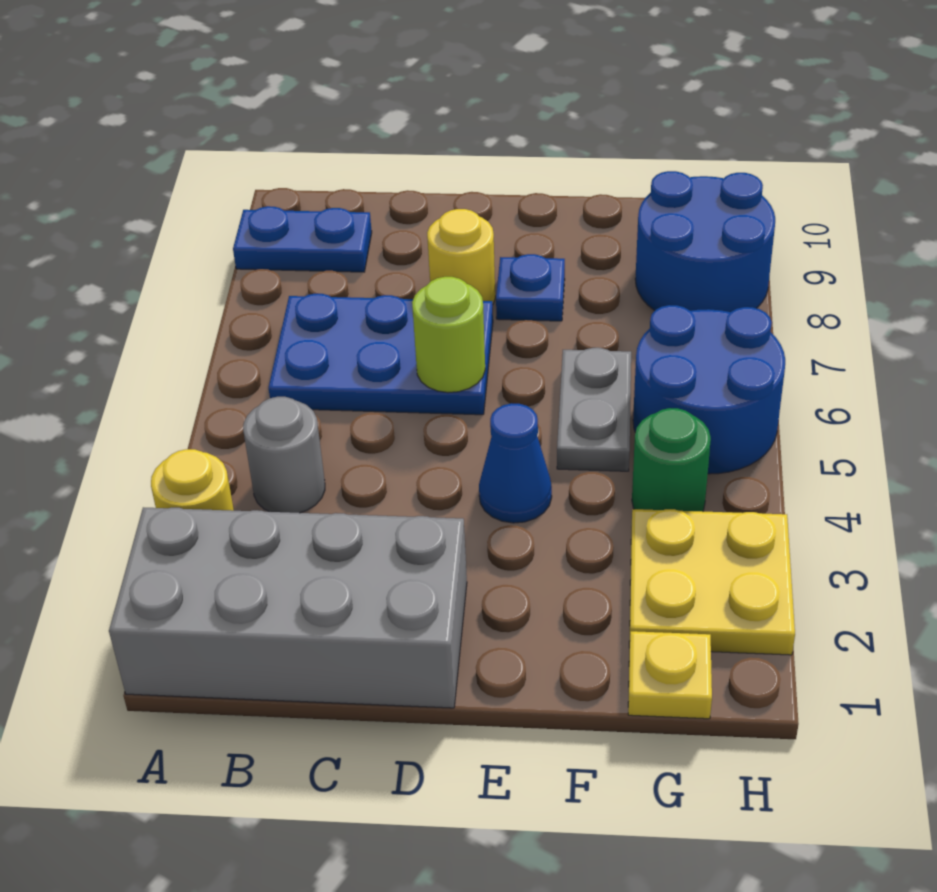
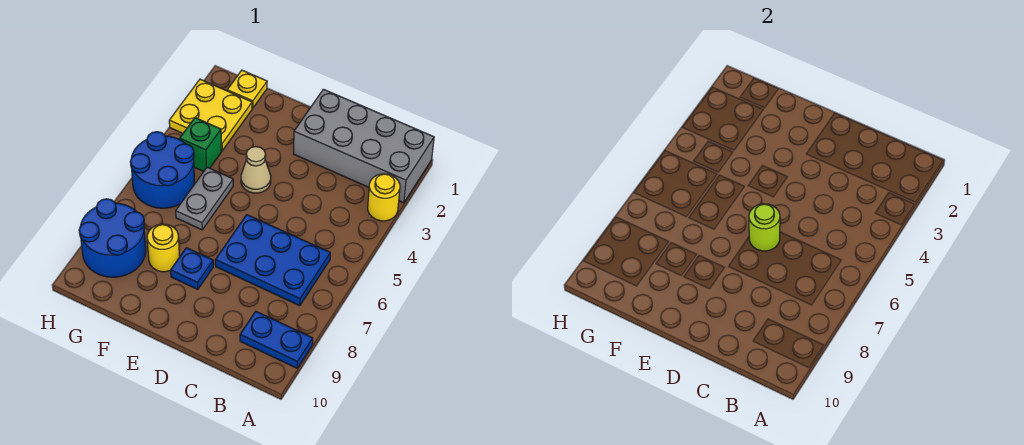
grey 1x1 round brick [243,397,325,513] -> none
yellow 1x1 round brick [427,209,495,304] -> yellow 1x1 round brick moved to [147,224,180,272]
blue 1x1 cone [479,403,552,523] -> tan 1x1 cone [241,147,271,193]
green 1x1 round brick [632,408,711,511] -> green 1x1 brick [180,118,222,171]

